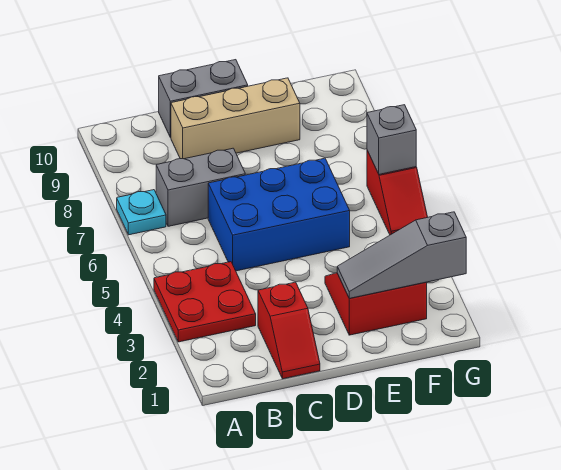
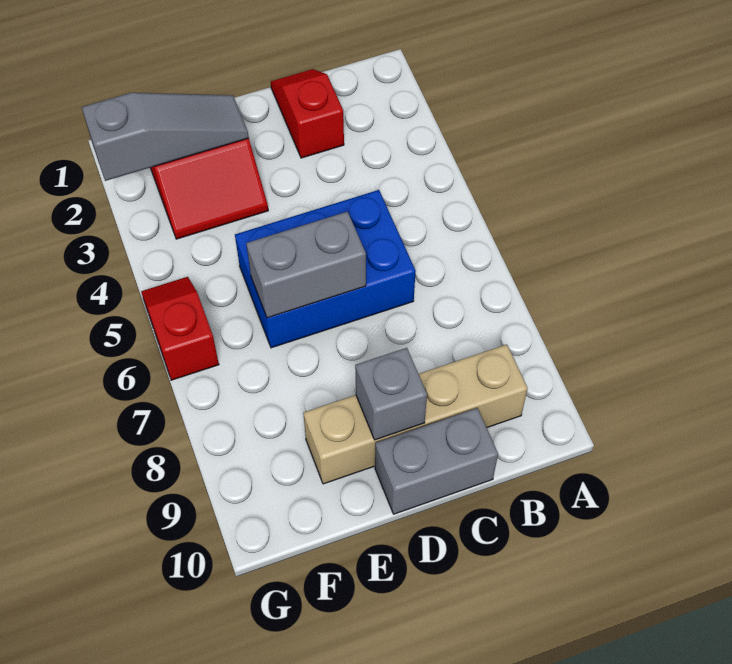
red 2x2 plate [154,262,256,342] -> none
cyan 1x1 plate [117,190,166,235] -> none
grey 1x2 brick [156,148,245,226] -> grey 1x2 brick moved to [246,212,366,318]
tan 1x3 brick [171,78,300,159] -> tan 1x4 brick [303,344,528,484]
grey 1x1 brick [367,105,416,174] -> grey 1x1 brick moved to [355,348,427,440]

